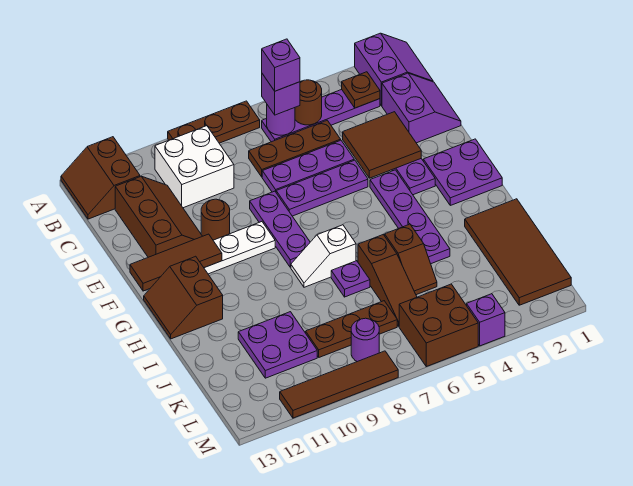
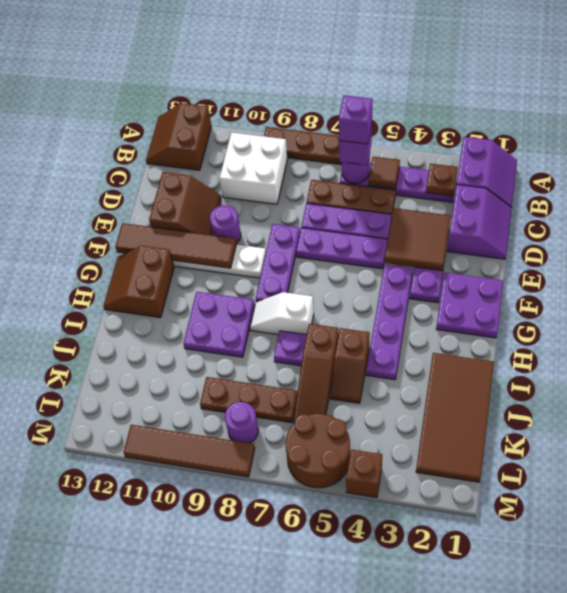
brown 1x1 round brick [295,80,322,125] -> brown 1x1 tile [368,157,400,189]
brown 2x3 slope [115,176,202,257] -> brown 2x2 slope [149,172,221,235]
brown 1x1 round brick [201,199,230,240] -> purple 1x1 round brick [210,205,241,244]
brown 1x3 tile [130,234,222,291] -> brown 1x4 tile [115,223,236,268]
purple 2x2 plate [238,312,317,378] -> purple 2x2 plate moved to [183,292,255,357]
brown 2x2 brick [399,284,478,367] -> brown 2x2 round brick [285,414,350,488]
purple 1x1 brick [467,294,505,346] -> brown 1x1 brick [346,449,382,498]

